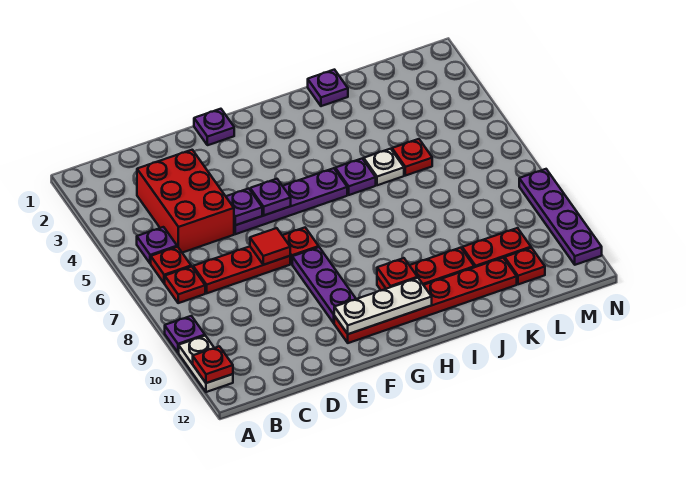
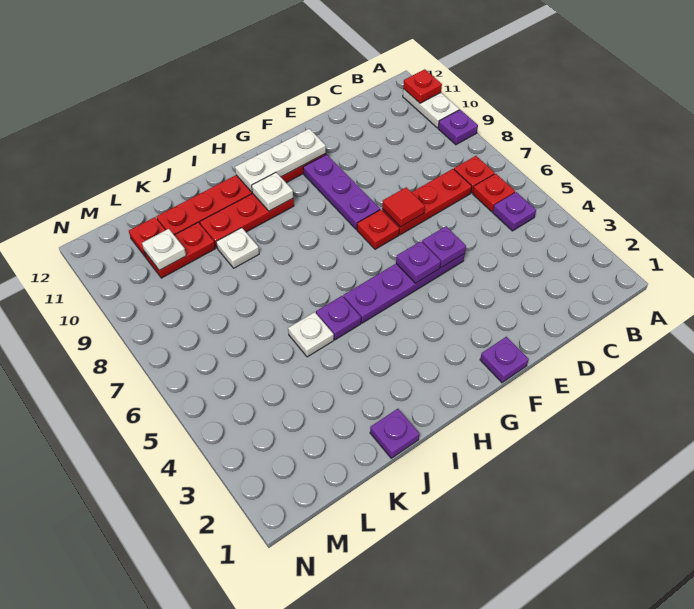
red 2x3 brick [137,150,234,253] -> none
red 1x1 plate [377,258,418,289] -> white 1x1 plate [252,172,293,211]
none -> white 1x1 plate [216,228,259,268]
red 1x1 plate [392,139,432,176] -> none
none -> white 1x1 plate [142,229,186,270]
purple 1x4 plate [519,169,602,265] -> none

